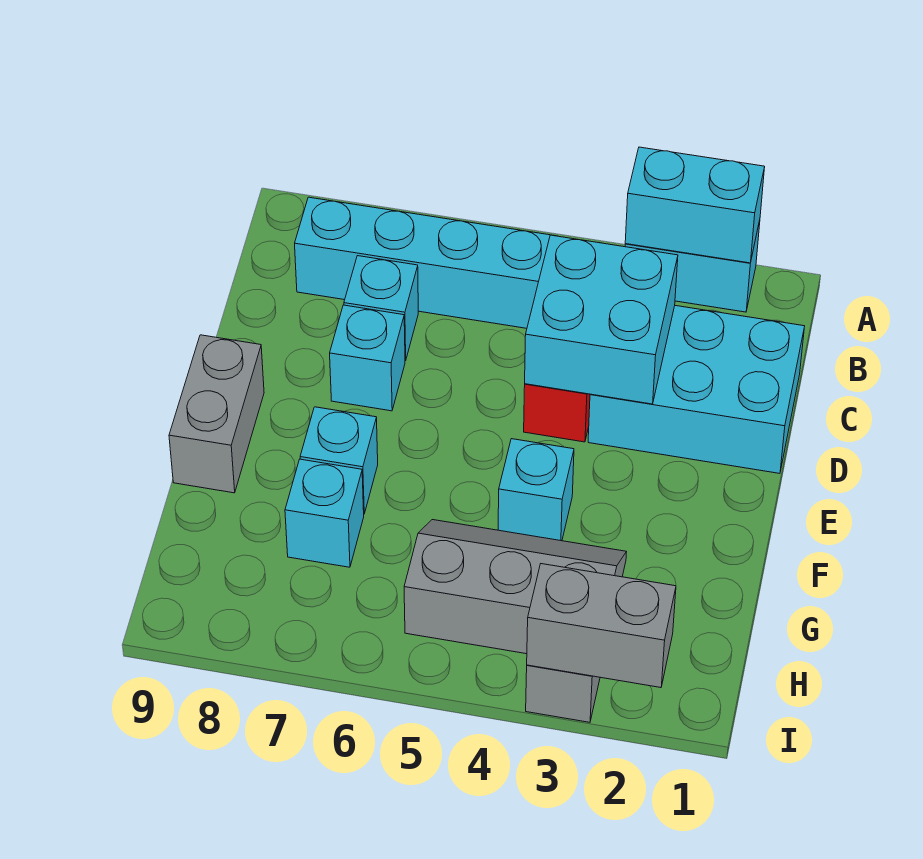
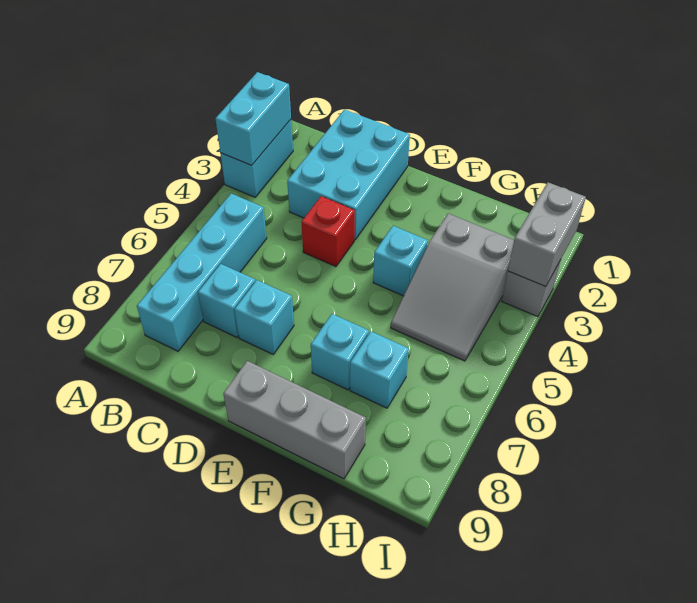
cyan 2x2 brick [525,235,678,404] -> none
grey 1x2 brick [169,335,264,493] -> grey 1x3 brick [223,361,366,479]
grey 2x3 slope [404,520,626,654] -> grey 2x3 slope turned to [391,214,514,361]

